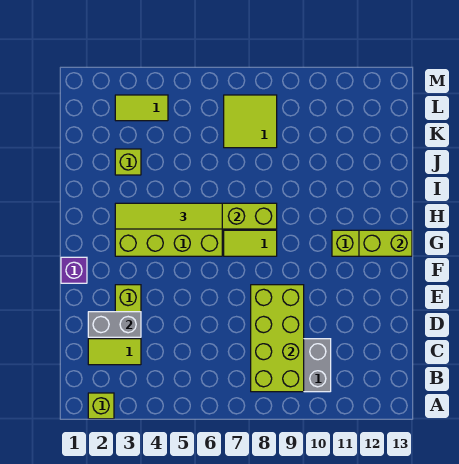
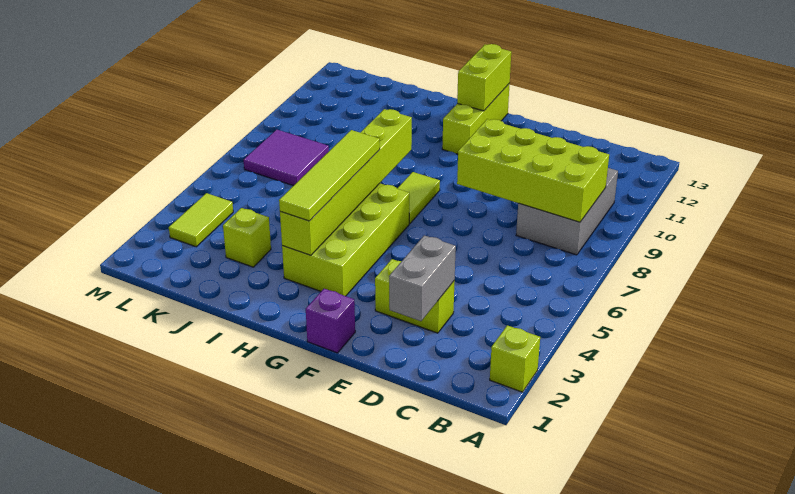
lime 1x2 tile [88,339,141,365] -> none
lime 2x2 tile [224,95,277,148] -> purple 2x2 tile [244,130,329,186]

